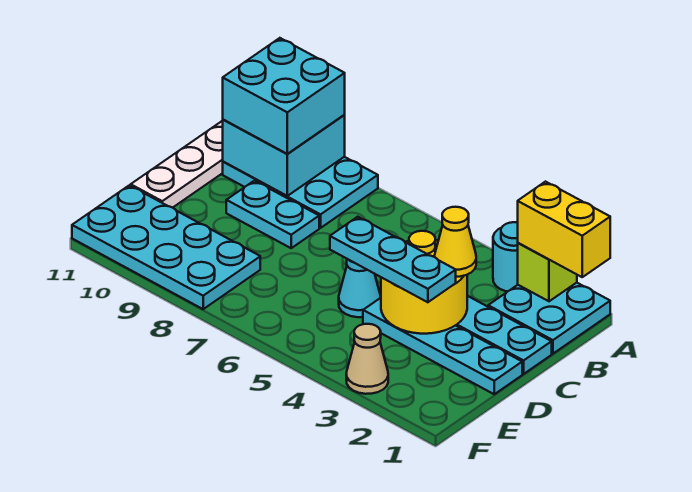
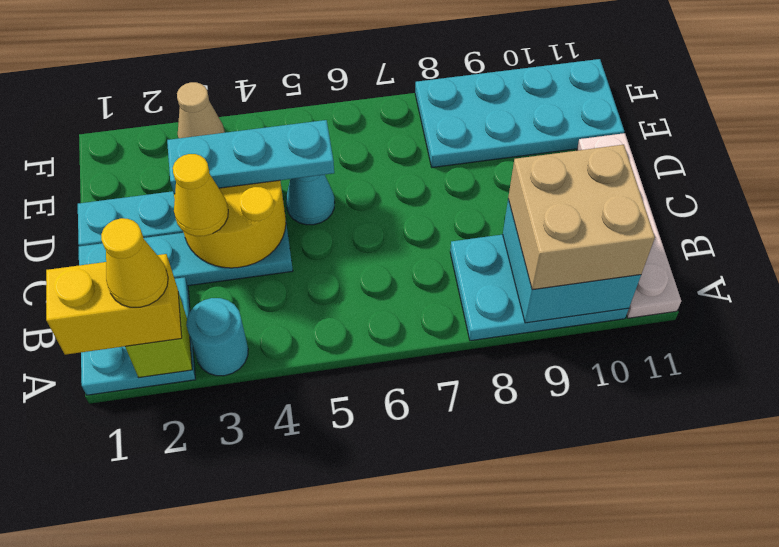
none -> yellow 1x1 cone [101,218,168,307]
cyan 2x2 brick [223,38,345,154] -> tan 2x2 brick [508,145,655,290]
cyan 1x2 plate [226,181,319,248] -> none

